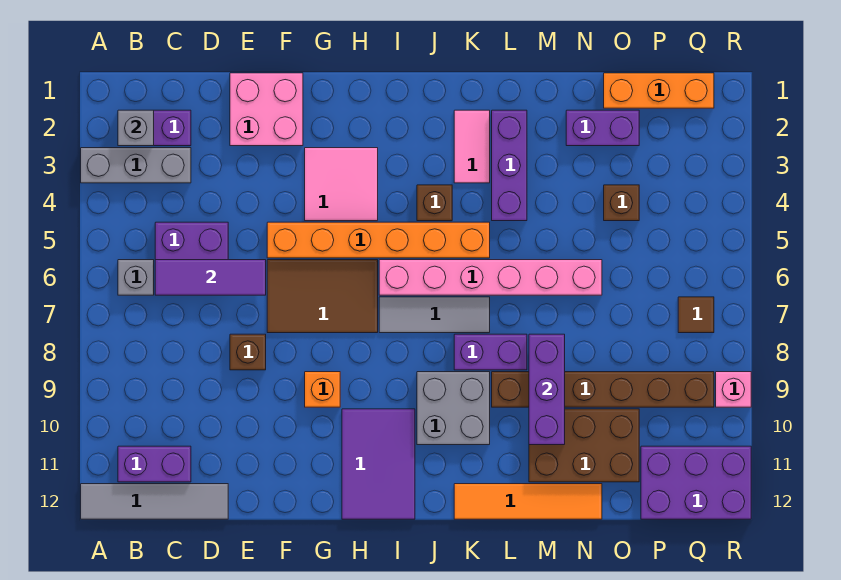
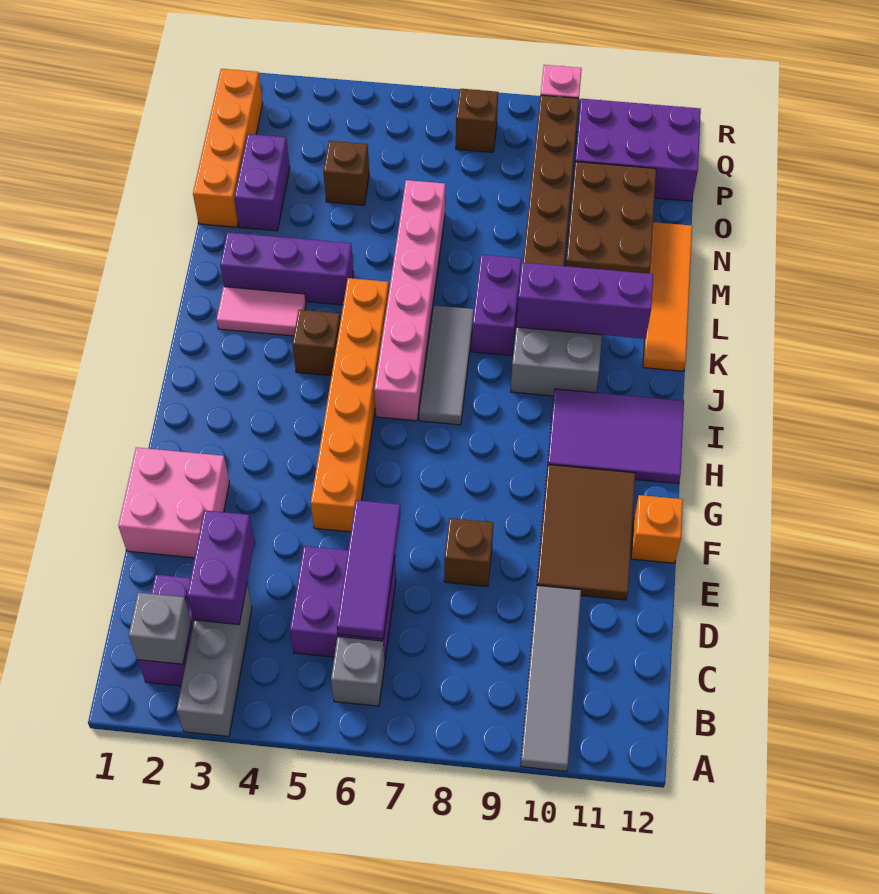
grey 1x4 tile [81,484,228,519] -> grey 1x4 tile moved to [521,586,581,771]
purple 1x2 brick [118,446,191,482] -> purple 1x2 brick moved to [187,510,255,625]
brown 2x3 tile [267,260,378,333] -> brown 2x3 tile moved to [537,465,635,600]
pink 2x2 tile [305,148,378,221] -> none
orange 1x1 brick [305,372,340,407] -> orange 1x1 brick moved to [631,495,683,563]
purple 1x3 brick [529,334,565,445] -> purple 1x3 brick moved to [516,263,653,339]
orange 1x3 brick [604,73,714,108] -> orange 1x4 brick [193,69,263,227]
purple 2x3 brick [641,446,751,519] -> purple 2x3 brick turned to [573,99,701,201]
brown 1x1 tile [678,297,714,333] -> brown 1x1 brick [456,89,498,152]

